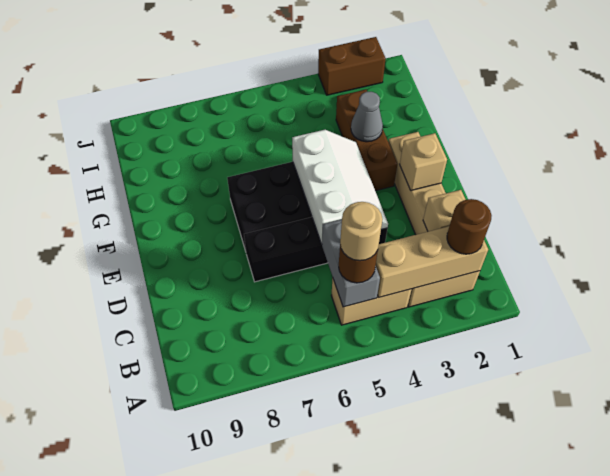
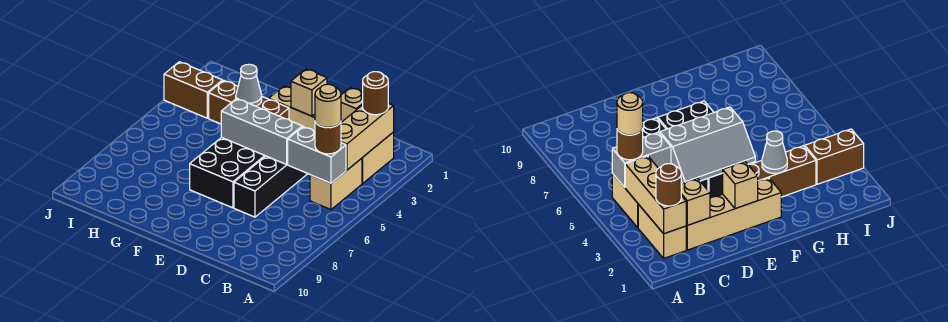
white 2x3 slope [292,130,388,244] -> grey 2x3 slope [221,98,303,165]
brown 1x2 brick [318,37,386,95] -> brown 1x2 brick turned to [164,62,222,118]

